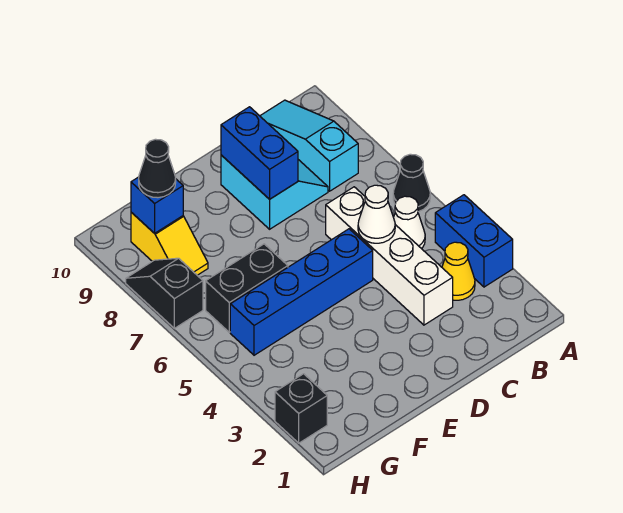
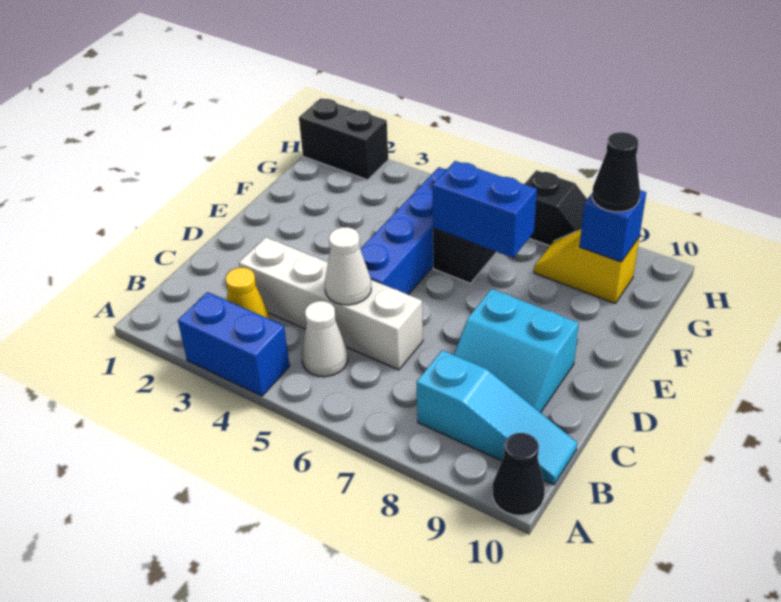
black 1x1 cone [393,154,430,212] -> black 1x1 cone moved to [492,433,545,515]
blue 1x2 brick [221,107,298,199] -> blue 1x2 brick moved to [433,161,537,258]
black 1x1 brick [275,374,327,443] -> black 1x2 brick [299,98,388,180]

